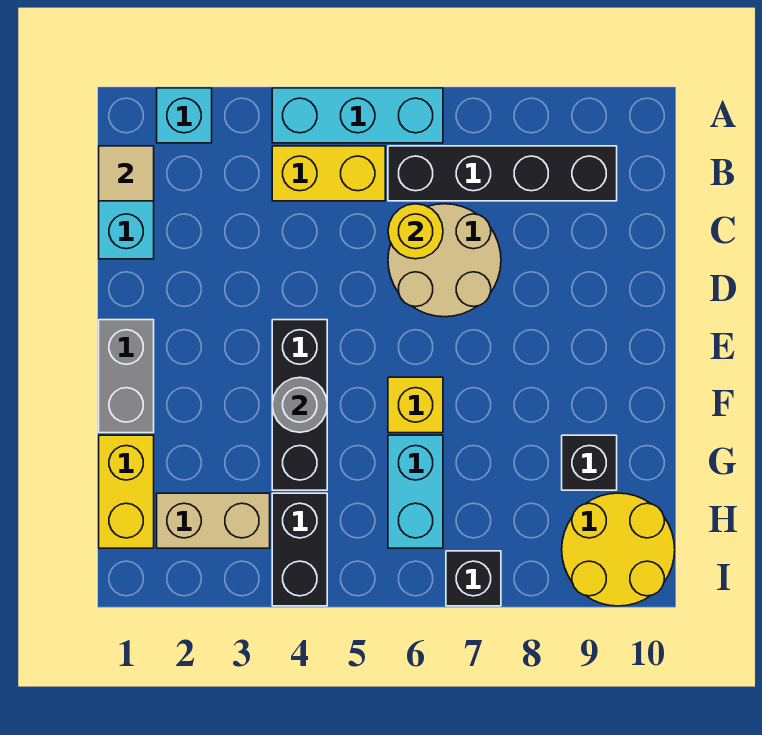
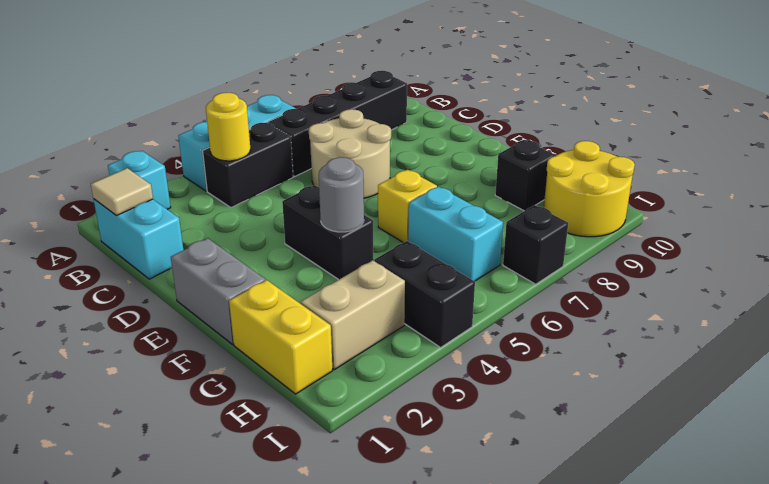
yellow 1x2 brick [272,146,385,201] -> black 1x2 brick [203,123,293,208]
yellow 1x1 round brick [388,204,443,259] -> yellow 1x1 round brick moved to [206,93,250,161]
black 1x3 brick [272,320,327,490] -> black 1x2 brick [282,185,374,280]

